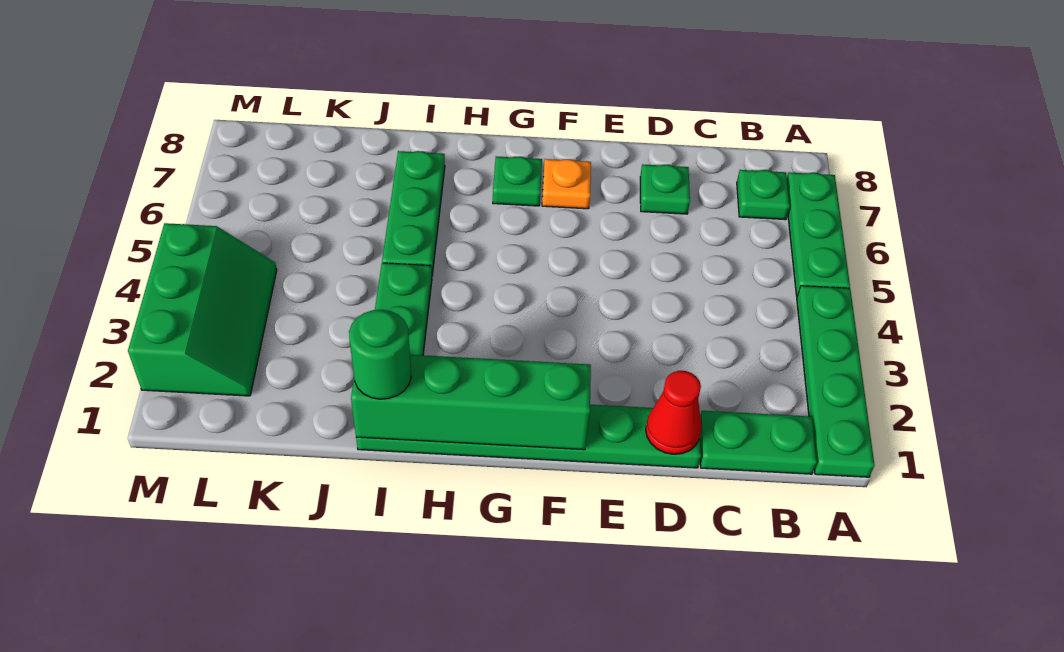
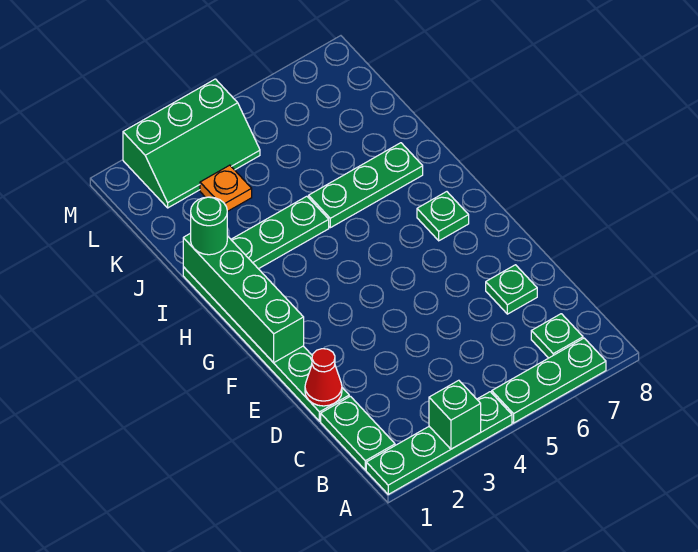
none -> green 1x1 brick [429,380,481,449]
orange 1x1 plate [542,159,591,209] -> orange 1x1 plate moved to [200,165,252,212]

